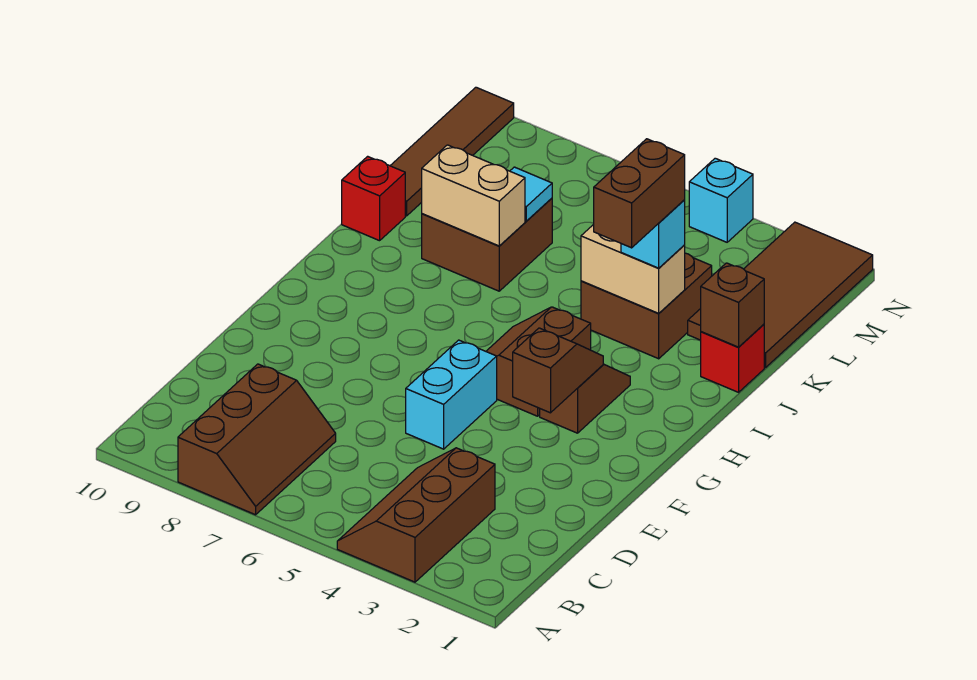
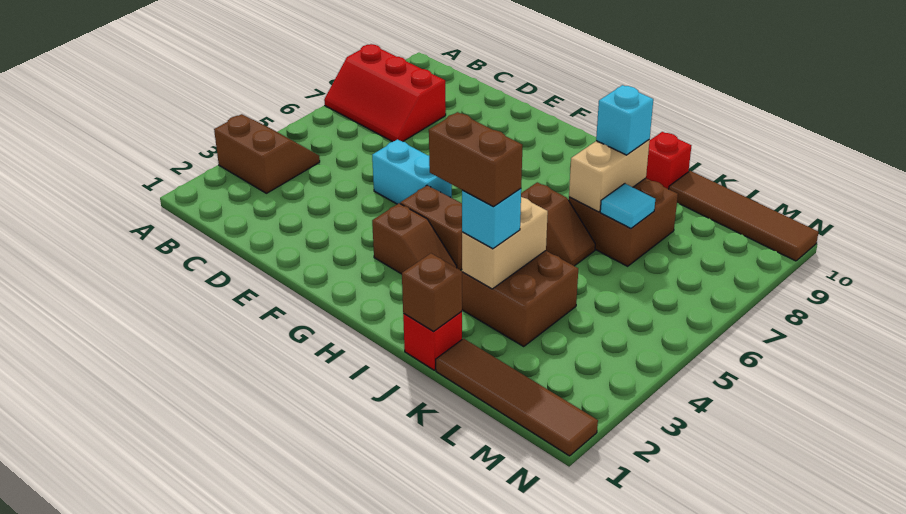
brown 2x3 slope [337,448,495,582] -> brown 2x2 slope [214,114,320,193]
brown 2x3 slope [178,364,336,515] -> red 2x3 slope [324,44,446,142]
brown 1x2 slope [513,328,603,413] -> brown 1x2 slope moved to [521,182,595,266]
brown 2x4 tile [688,222,873,368] -> brown 1x4 tile [436,339,598,456]
cyan 1x1 brick [689,158,753,242] -> cyan 1x1 brick moved to [596,85,653,155]

